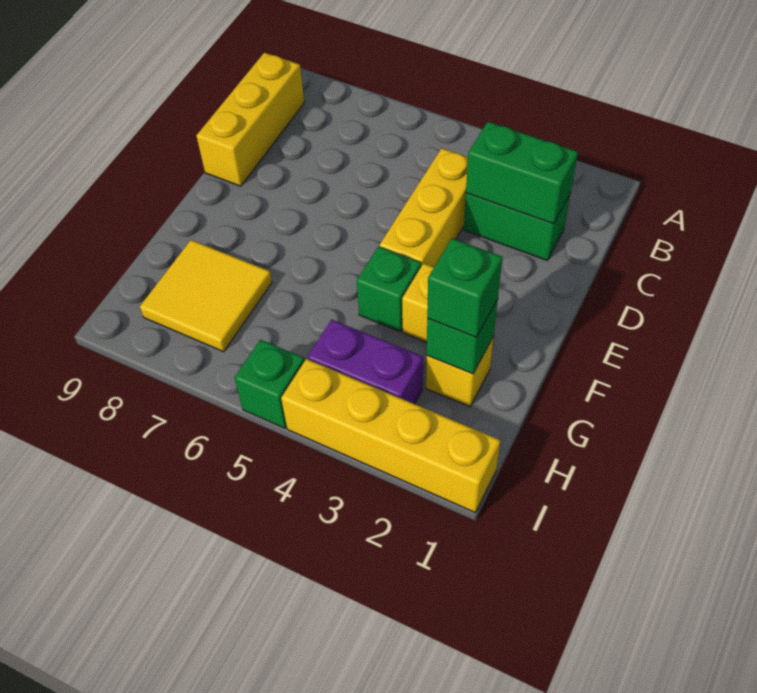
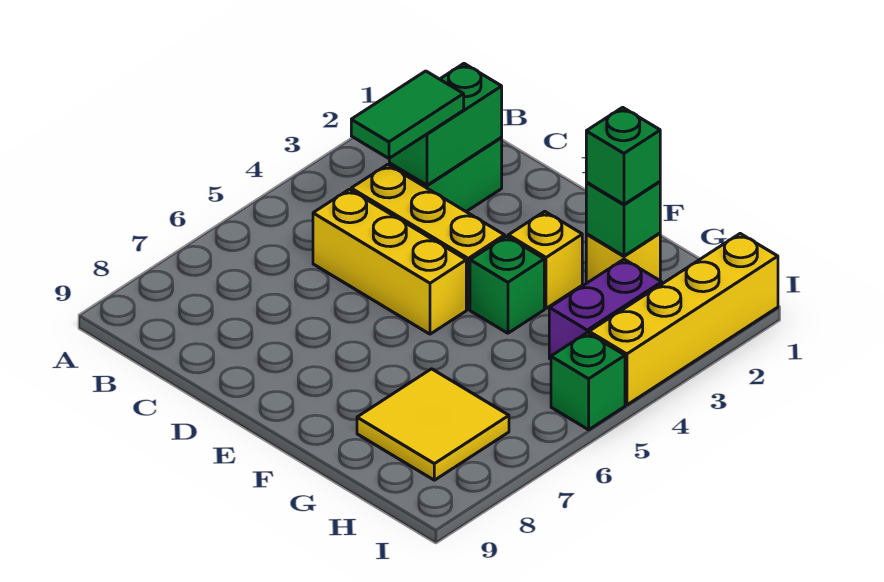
yellow 1x3 brick [197,53,304,186] -> yellow 1x3 brick moved to [313,189,466,334]
none -> green 1x2 tile [351,71,464,158]

